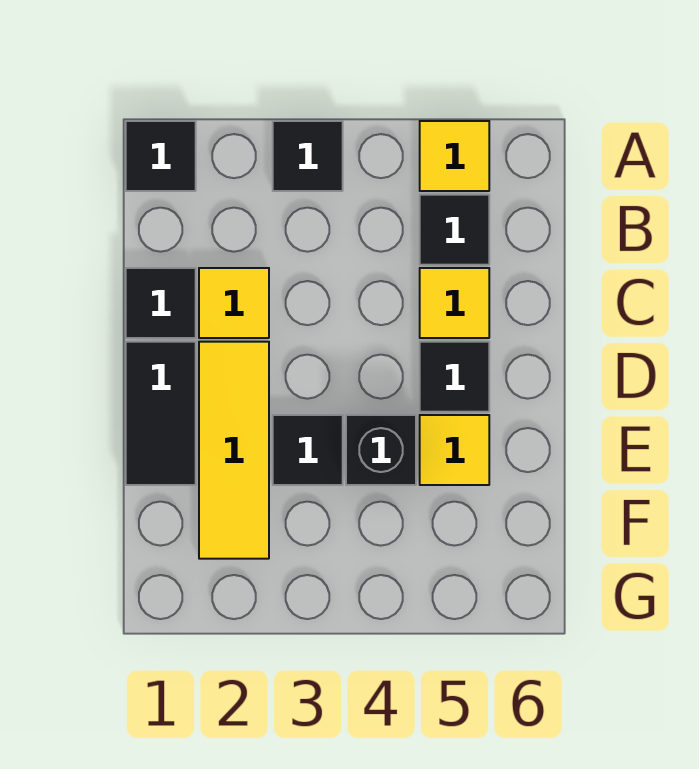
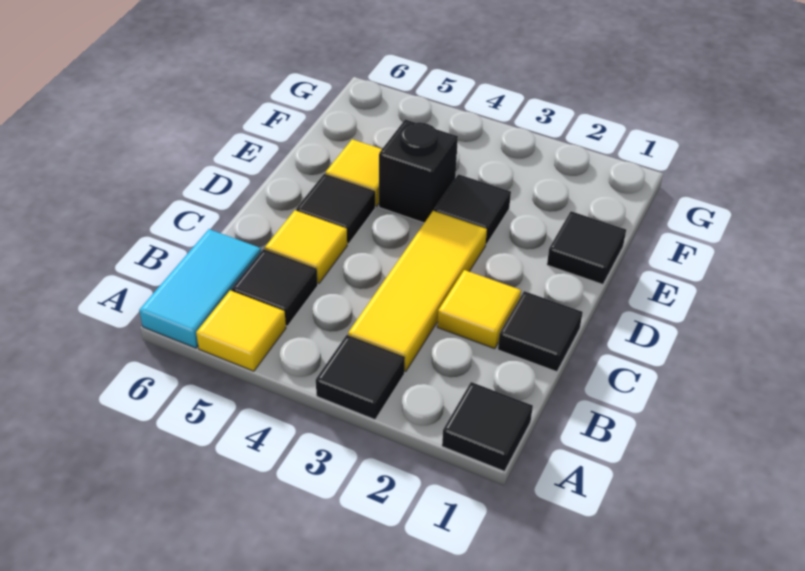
none -> cyan 1x2 tile [139,229,261,348]
black 1x2 tile [126,342,196,485] -> black 1x1 tile [547,211,626,284]
yellow 1x3 tile [199,342,269,559] -> yellow 1x3 tile moved to [348,211,487,372]

